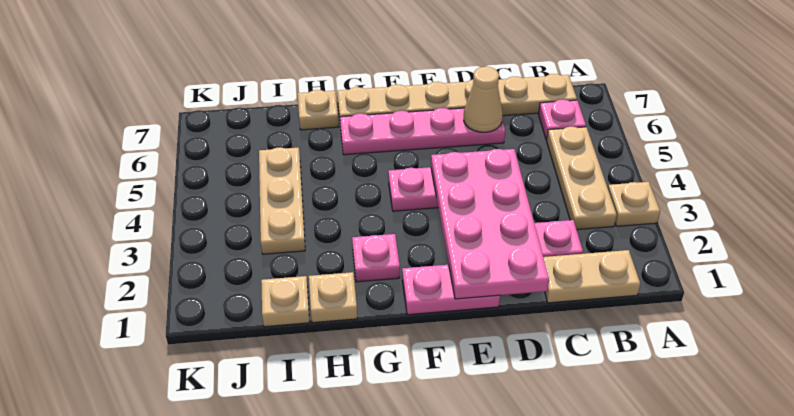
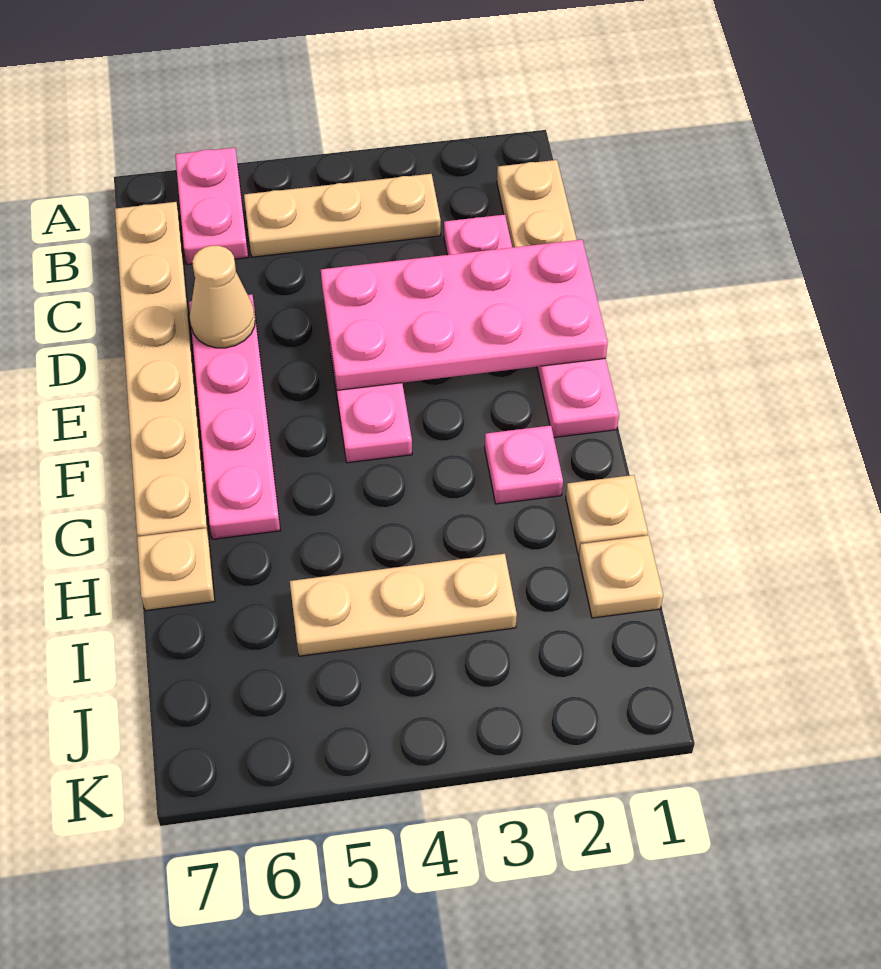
tan 1x1 plate [608,182,660,226] -> none
pink 1x1 plate [538,100,586,140] -> pink 1x2 plate [175,148,248,264]

